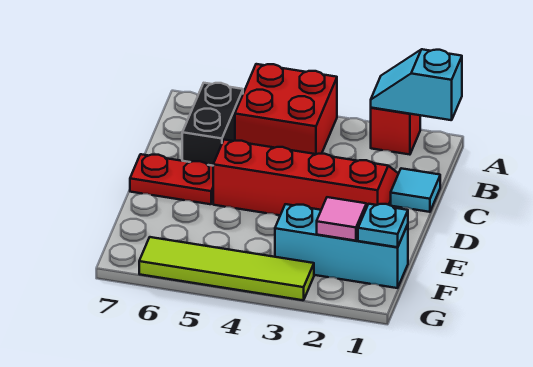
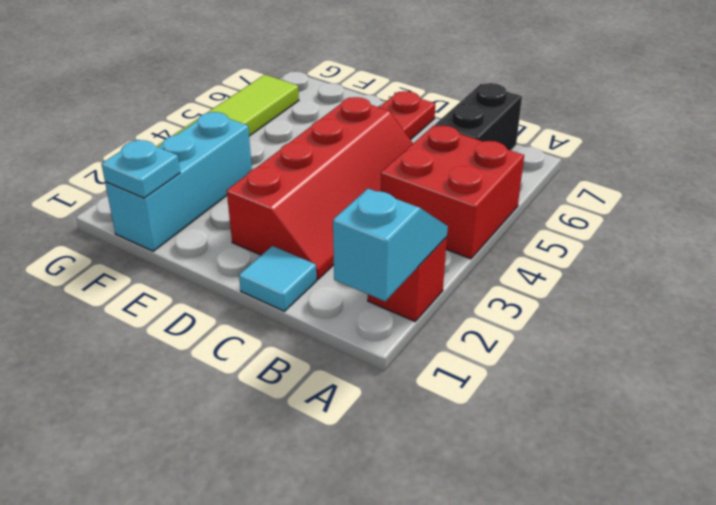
black 1x2 brick [182,83,243,166] -> black 1x2 brick turned to [435,83,522,150]
pink 1x1 tile [317,197,366,241] -> none

